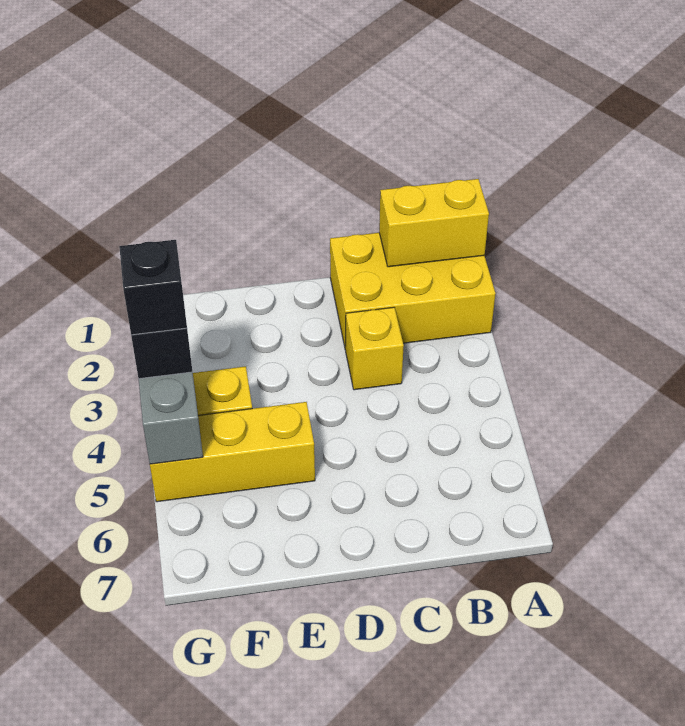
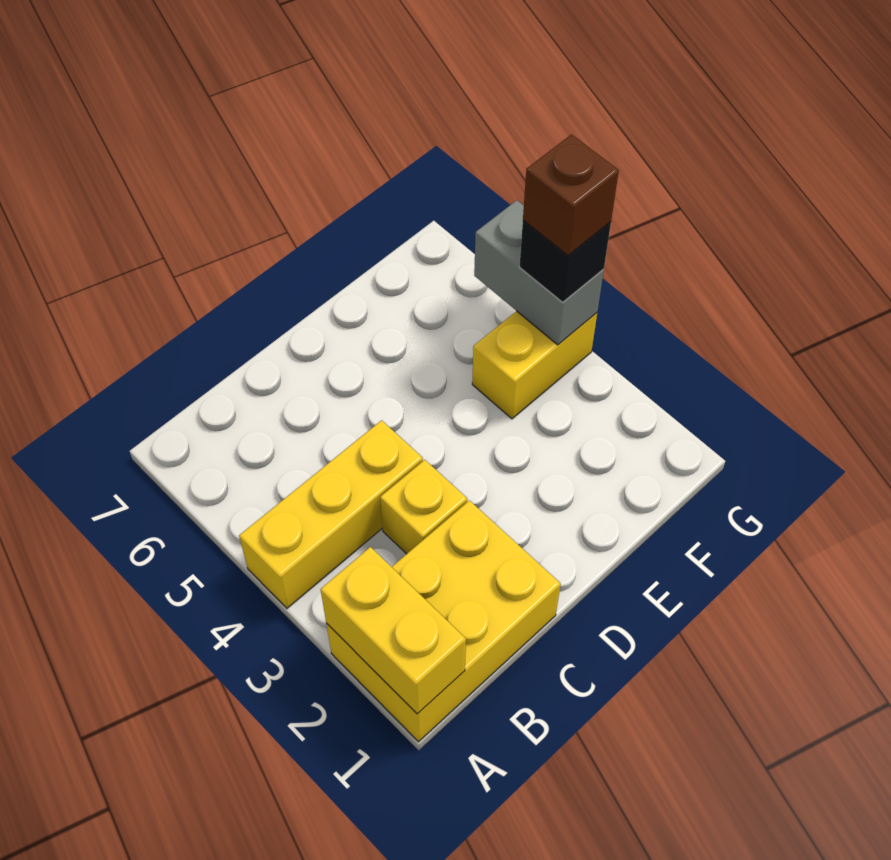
yellow 1x2 brick [379,179,489,267] -> yellow 1x2 brick turned to [321,547,466,714]
yellow 1x3 brick [150,402,315,502] -> yellow 1x3 brick moved to [239,420,423,608]
black 1x1 brick [119,240,187,335] -> brown 1x1 brick [523,134,619,256]

